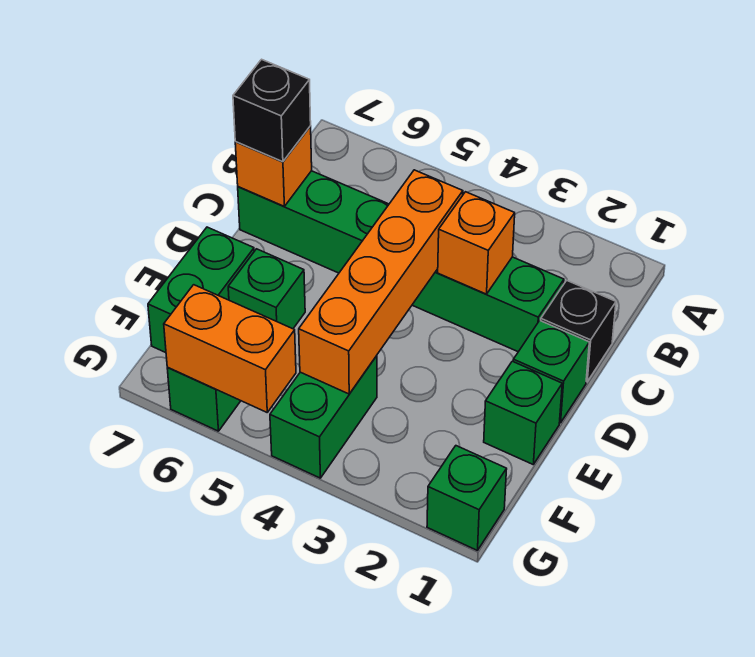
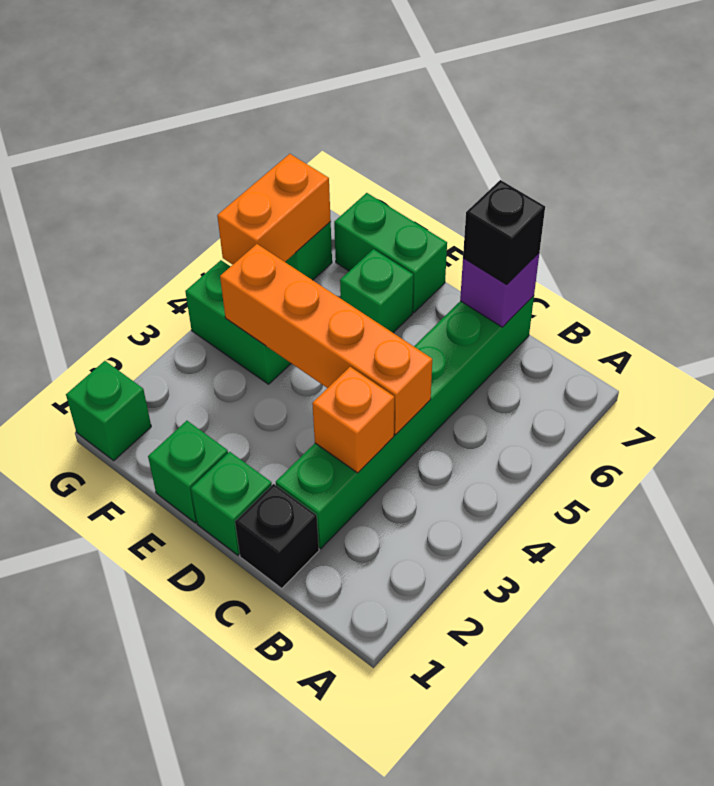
orange 1x1 brick [235,126,312,206] -> purple 1x1 brick [460,253,539,327]

